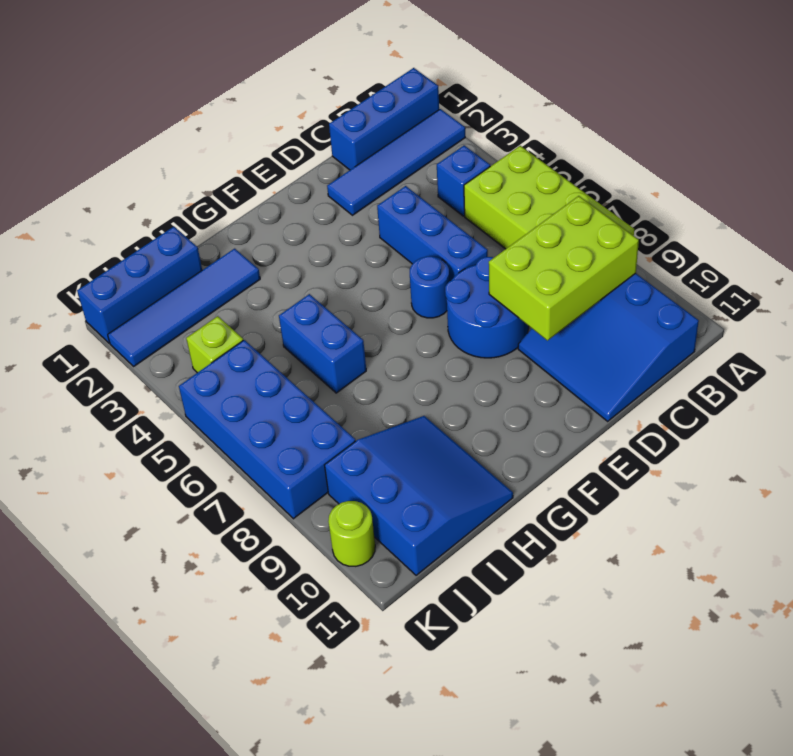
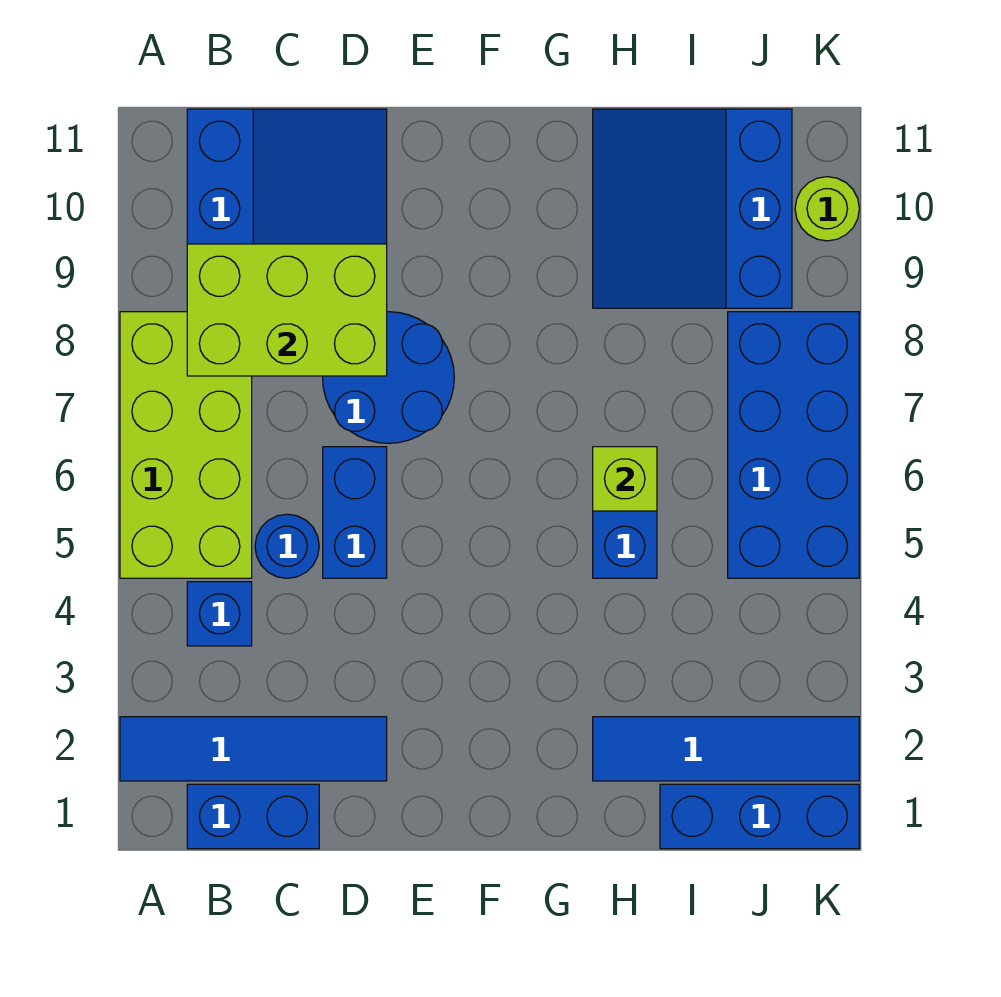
blue 1x3 brick [329,68,439,170] -> blue 1x2 brick [187,784,319,849]
blue 1x3 brick [377,186,488,281] -> blue 1x2 brick [323,447,387,578]
blue 1x1 round brick [410,256,449,318] -> blue 1x1 round brick moved to [255,514,319,578]
lime 1x1 brick [186,316,243,373] -> lime 1x1 brick moved to [593,447,657,511]

